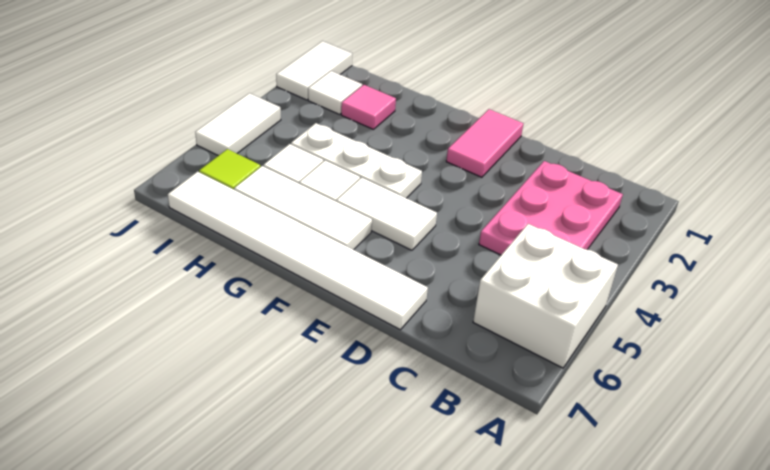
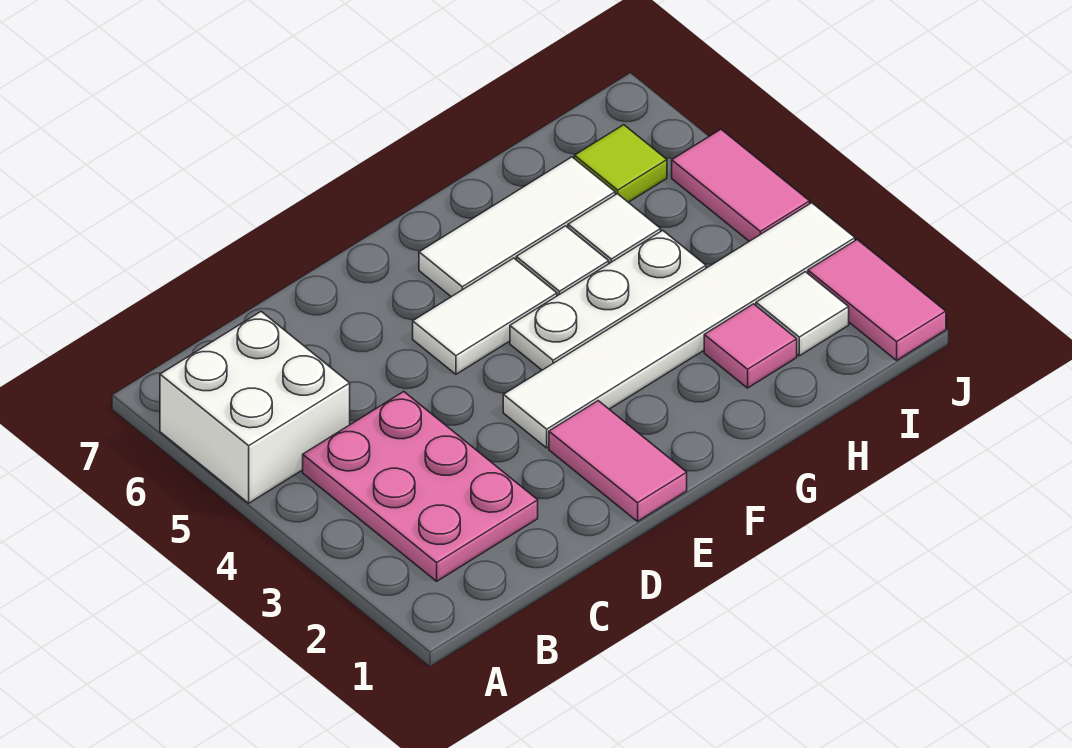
white 1x6 tile [168,172,428,330] -> white 1x6 tile moved to [503,203,855,448]
white 1x2 tile [276,41,352,100] -> pink 1x2 tile [808,240,946,360]
white 1x2 tile [195,93,281,156] -> pink 1x2 tile [672,129,810,241]

